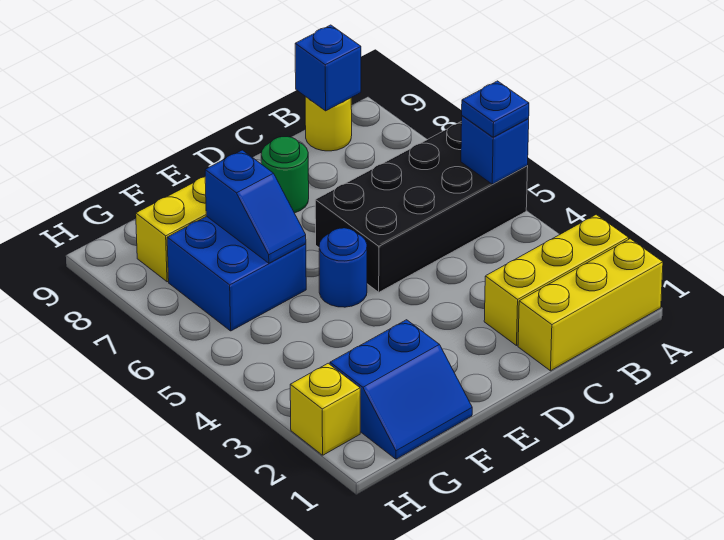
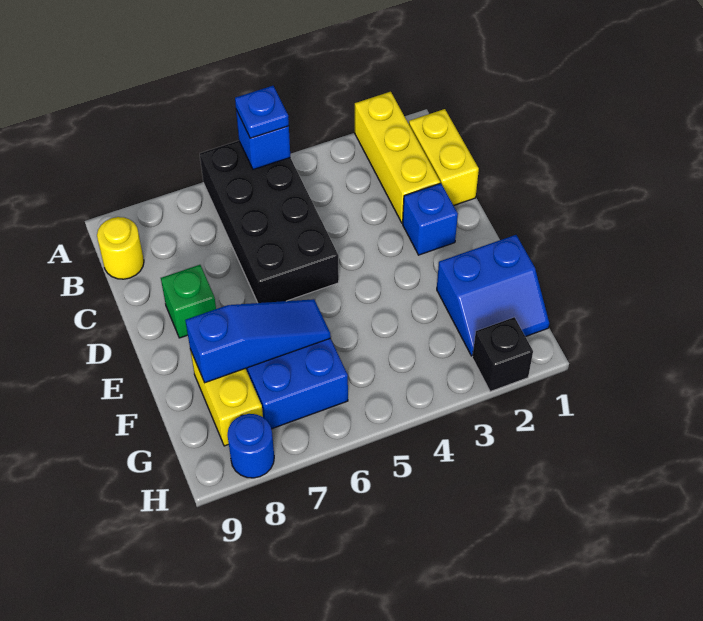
yellow 1x3 brick [518,239,663,371] -> yellow 1x2 brick [409,109,479,206]
blue 1x1 brick [295,25,361,111] -> blue 1x1 brick moved to [403,183,458,255]
green 1x1 round brick [261,137,309,213] -> green 1x1 brick [161,265,216,338]
blue 1x1 round brick [319,228,367,307] -> blue 1x1 round brick moved to [228,414,274,478]
blue 2x2 slope [330,320,472,459] -> blue 2x2 slope turned to [437,235,549,356]
blue 1x2 slope [205,150,306,263] -> blue 1x3 slope [185,299,331,383]
yellow 1x1 brick [290,363,360,455] -> black 1x1 brick [472,317,533,392]

